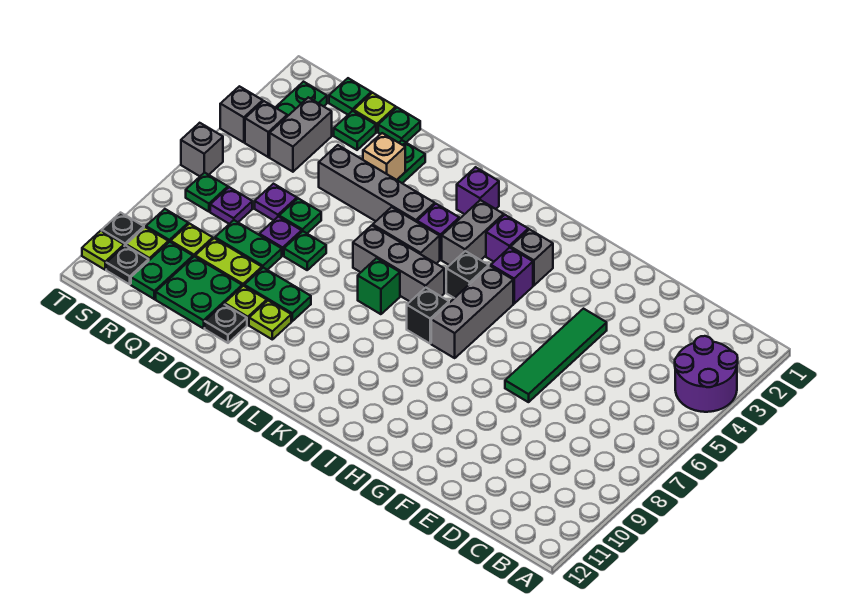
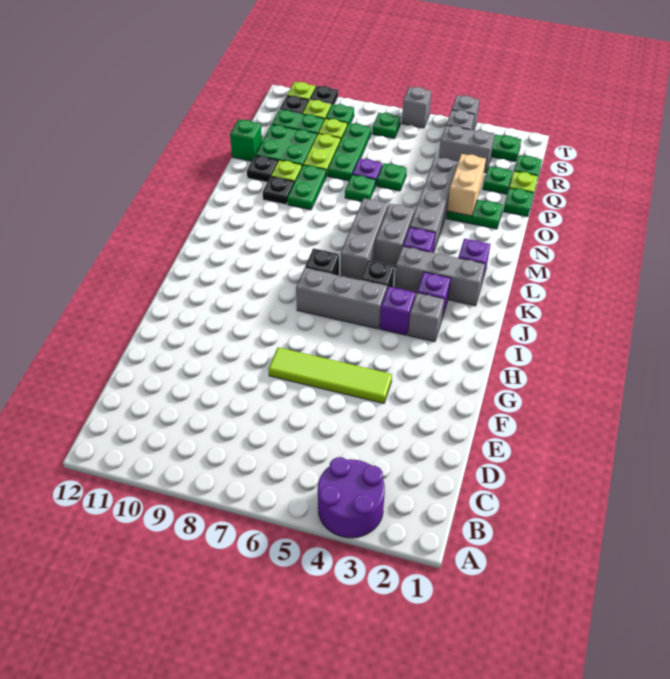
green 1x4 tile [505,309,607,402] -> lime 1x4 tile [268,347,392,403]
grey 1x2 brick [442,200,504,265] -> grey 1x3 brick [394,246,485,306]
green 1x1 brick [358,258,400,314] -> green 1x1 brick moved to [230,119,262,161]
lime 1x1 plate [249,301,291,339] -> black 1x1 plate [262,177,294,205]
tan 1x1 brick [363,133,405,180] -> tan 1x2 brick [447,154,486,216]
green 1x2 plate [215,220,282,270] -> green 1x3 plate [328,123,371,181]
purple 1x1 plate [255,184,297,220] -> none
purple 1x1 plate [210,187,252,224] -> none

